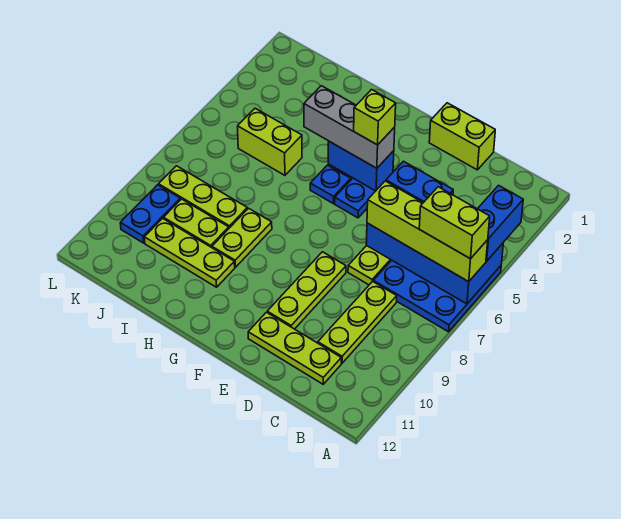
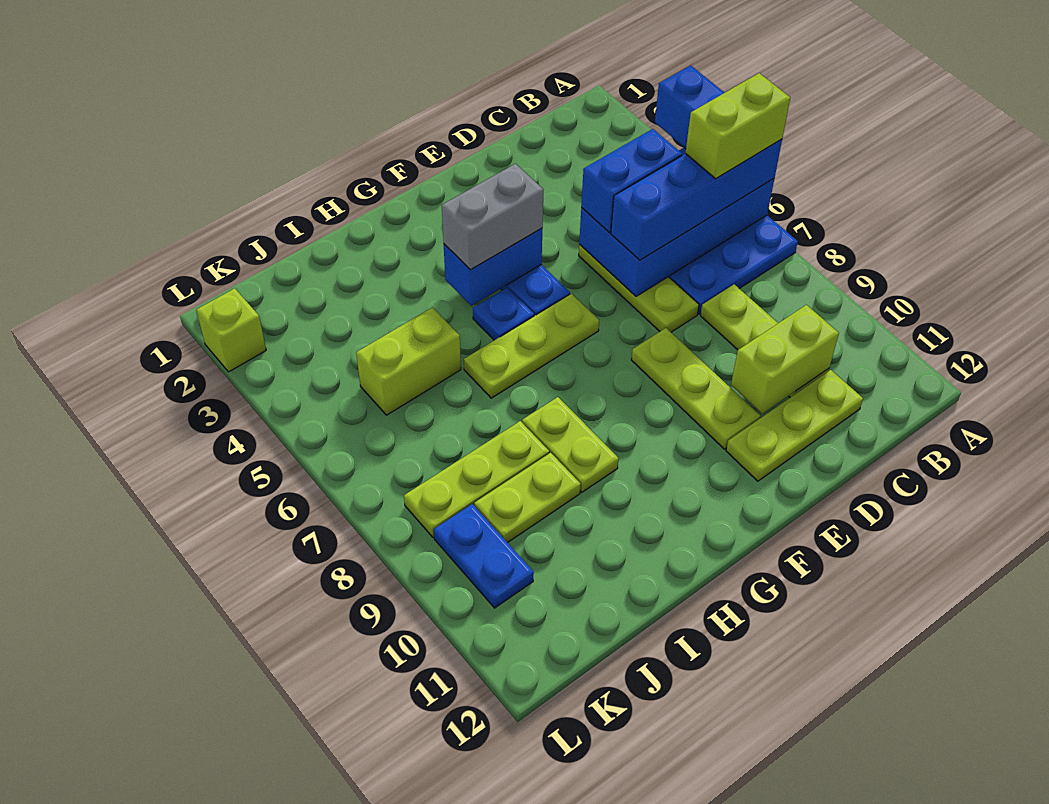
lime 1x4 brick [367,181,488,282] -> blue 1x4 brick [611,139,782,260]
lime 1x2 brick [429,103,495,170] -> lime 1x2 brick moved to [731,305,839,414]
grey 1x3 brick [304,86,395,168] -> grey 1x2 brick [442,164,543,270]
lime 1x1 brick [354,90,396,145] -> lime 1x1 brick moved to [196,288,266,372]
lime 1x3 plate [144,218,235,287] -> lime 1x3 plate moved to [464,293,599,398]

